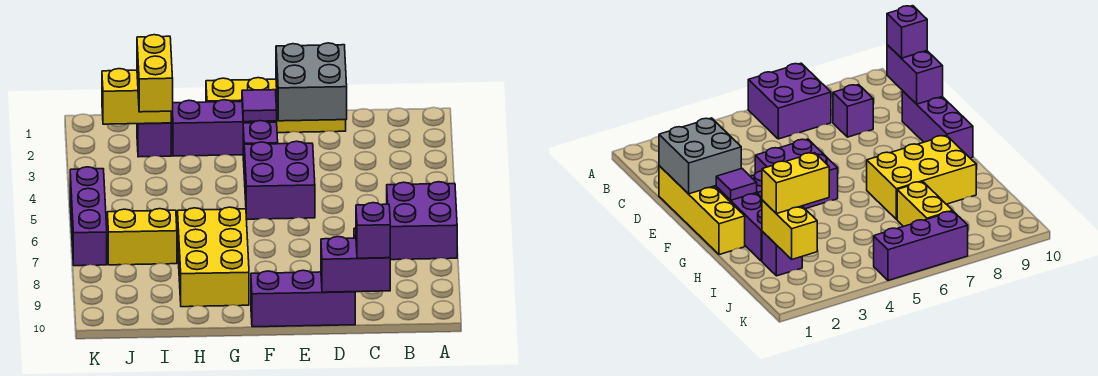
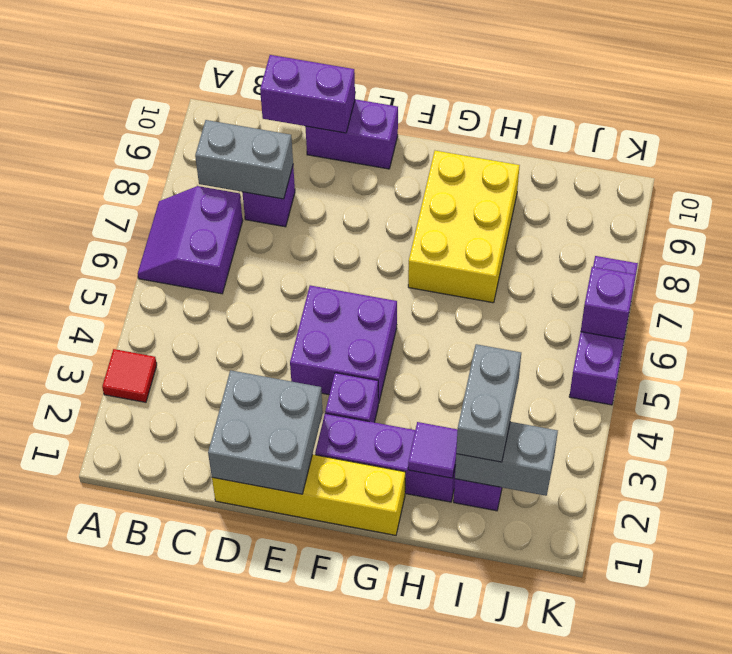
none -> red 1x1 tile [102,349,157,402]
purple 2x2 brick [387,182,457,260] -> purple 2x2 slope [138,186,243,294]
none -> grey 1x2 brick [195,120,293,199]
purple 1x1 brick [356,203,390,258] -> purple 1x1 brick moved to [581,267,636,339]
purple 1x3 brick [251,270,355,327] -> purple 1x2 brick [305,99,398,169]
purple 1x1 tile [242,90,277,122] -> purple 1x1 tile moved to [408,422,458,478]
yellow 1x2 brick [102,69,171,124] -> grey 1x2 brick [455,422,558,496]
yellow 1x2 brick [137,35,173,112] -> grey 1x2 brick [456,344,521,462]
yellow 1x2 brick [107,209,177,265] -> none

